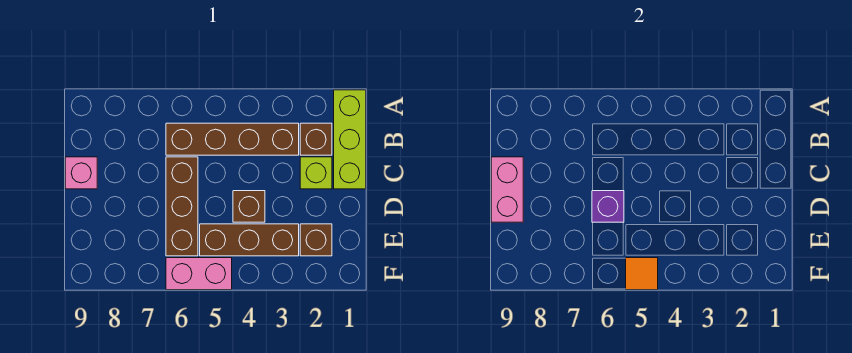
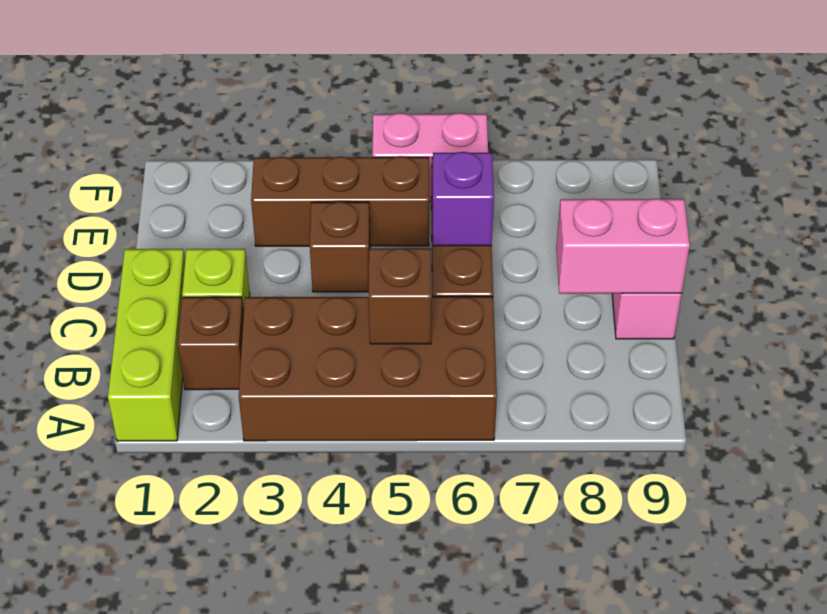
brown 1x4 brick [166,123,299,155] -> brown 2x4 brick [239,297,497,441]
pink 1x2 brick [491,157,523,222] -> pink 1x2 brick turned to [556,199,690,294]
brown 1x1 brick [300,224,332,256] -> brown 1x1 brick moved to [369,248,432,344]
orange 1x1 tile [626,258,658,290] -> none

